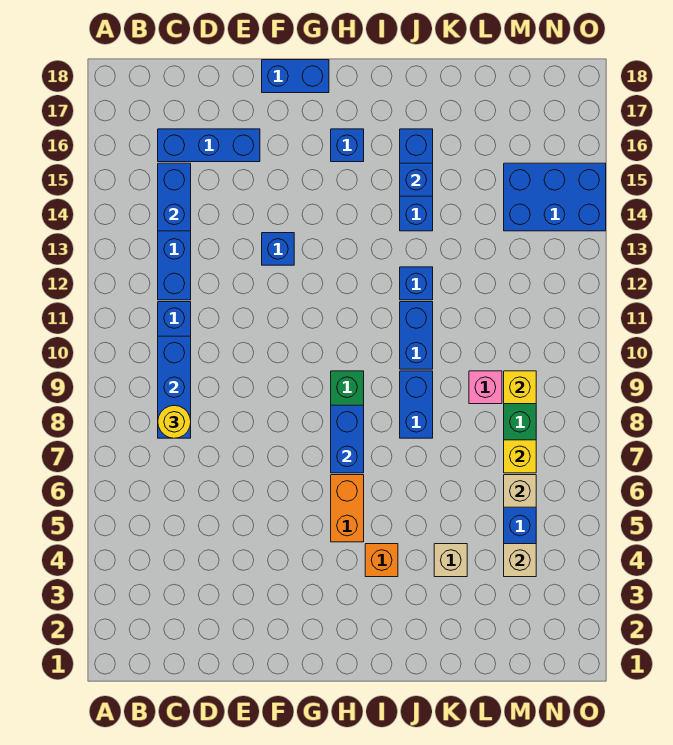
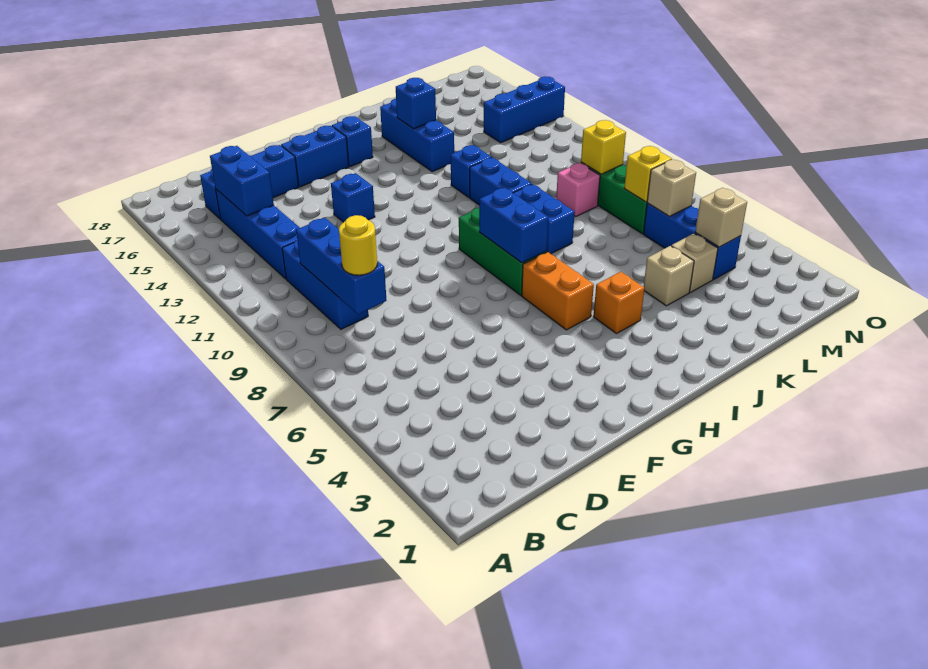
blue 1x2 brick [262,60,329,93] -> blue 1x2 brick moved to [281,126,349,187]
none -> tan 1x1 brick [671,234,718,292]
blue 2x3 brick [504,163,606,231] -> blue 1x3 brick [484,76,565,143]

